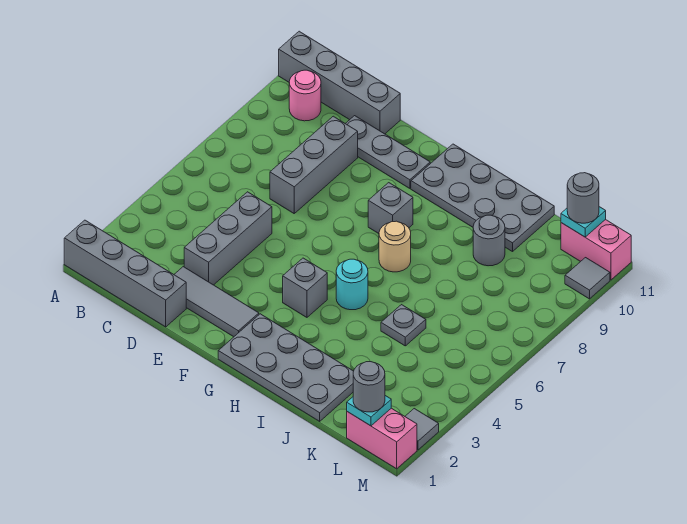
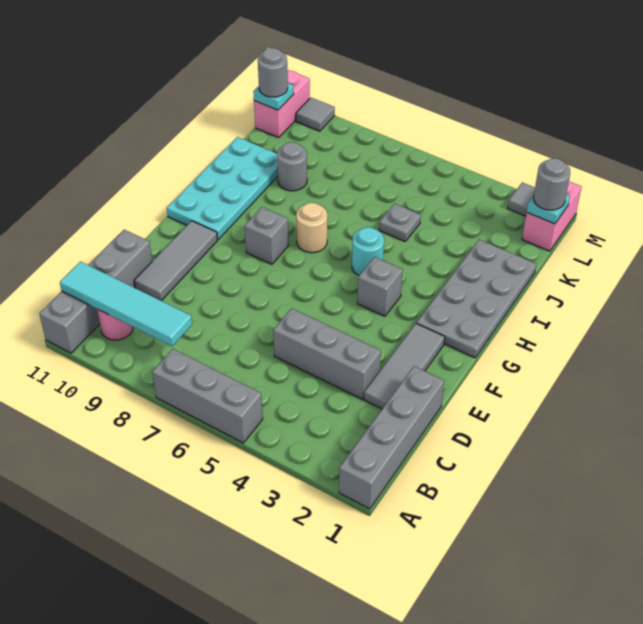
none -> cyan 1x4 tile [60,262,192,346]
grey 1x3 brick [270,116,358,213] -> grey 1x3 brick moved to [152,349,263,443]
grey 1x3 plate [345,116,430,188] -> grey 1x3 tile [134,221,217,301]
grey 2x4 plate [411,144,554,252] -> cyan 2x4 plate [167,137,278,240]

